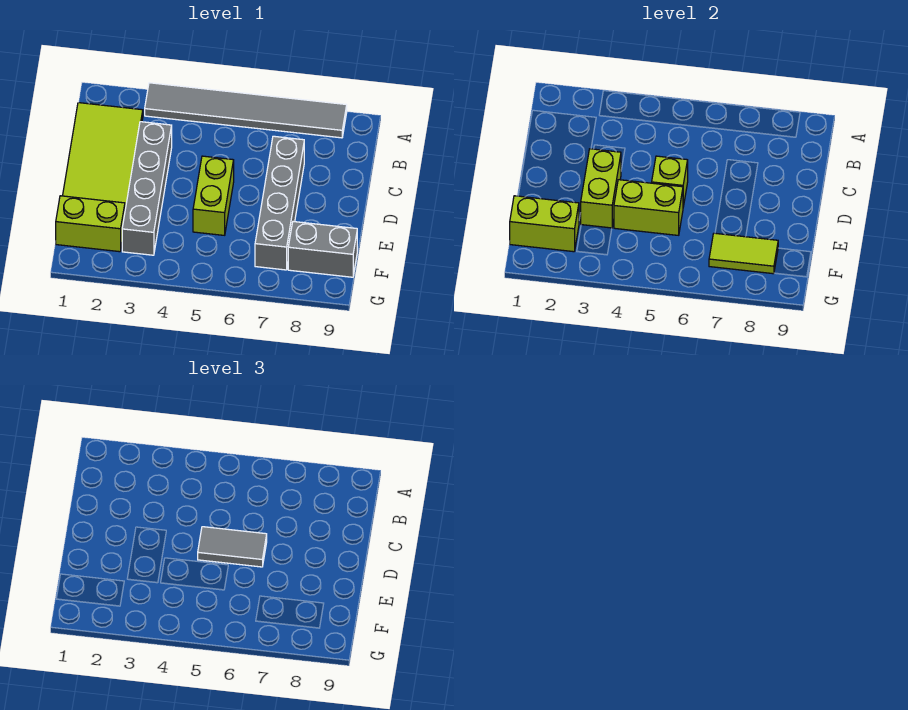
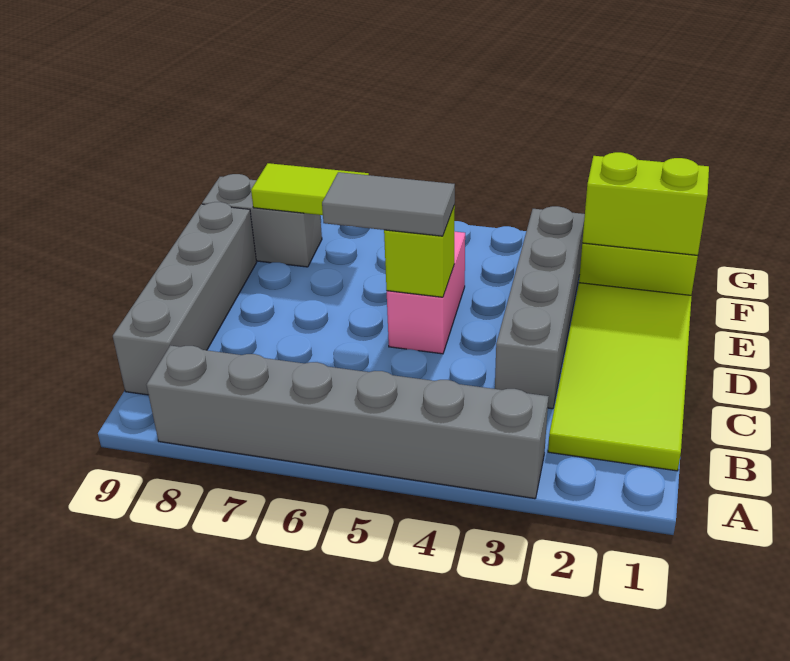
grey 1x6 tile [145,83,347,138] -> grey 1x6 brick [147,345,549,499]
grey 1x4 brick [255,136,304,270] -> grey 1x4 brick moved to [113,202,257,395]
lime 1x2 brick [581,149,621,228] -> none
lime 1x2 brick [193,156,234,235] -> pink 1x2 brick [387,231,465,354]
lime 1x2 brick [614,180,683,235] -> none

